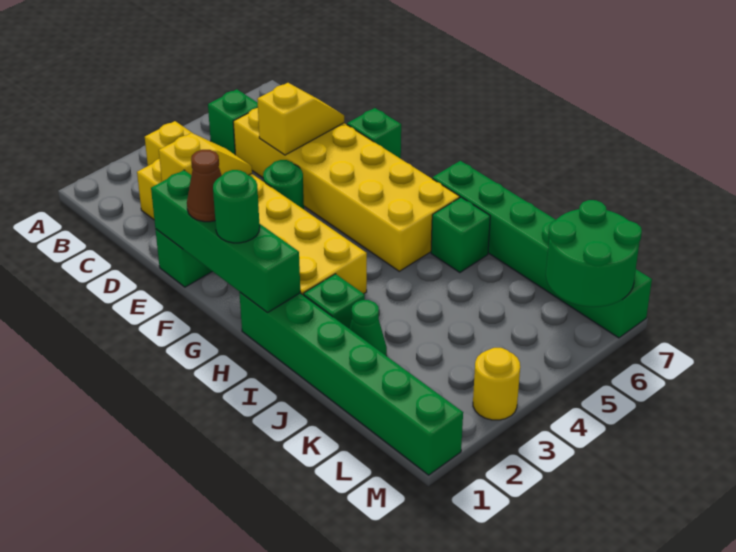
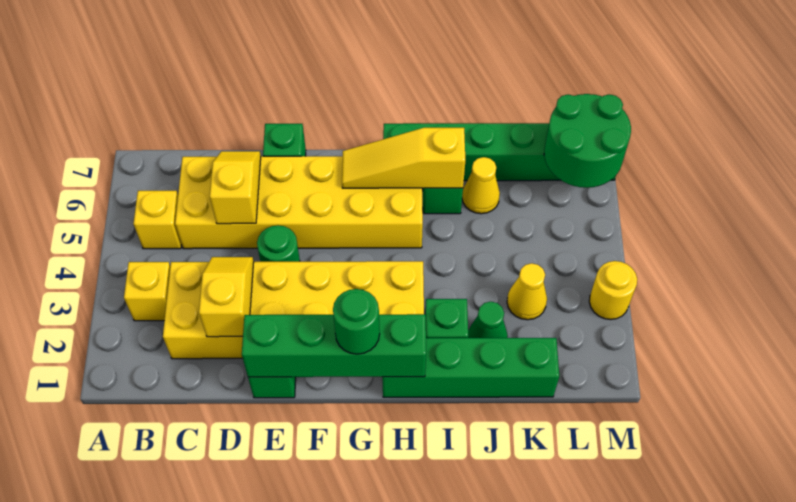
green 1x1 brick [208,89,258,154] -> yellow 1x1 brick [133,191,182,249]
brown 1x1 cone [187,150,222,222] -> none
none -> yellow 1x3 slope [342,128,465,188]
green 1x6 brick [239,292,463,475] -> green 1x4 brick [382,338,559,397]
none -> yellow 1x1 cone [462,157,500,214]
none -> yellow 1x1 cone [507,263,547,320]

